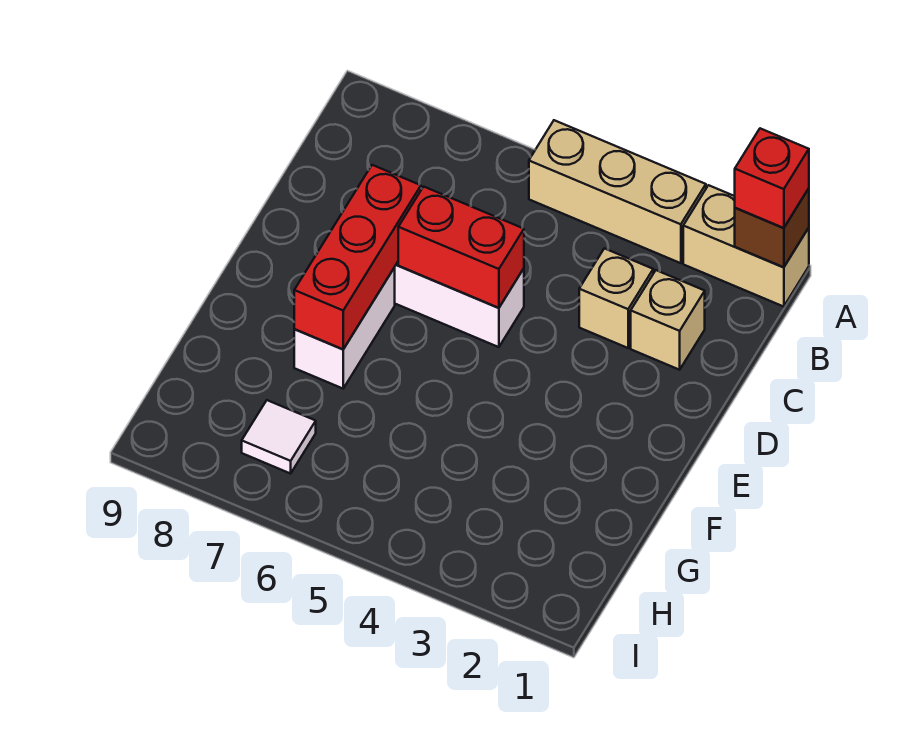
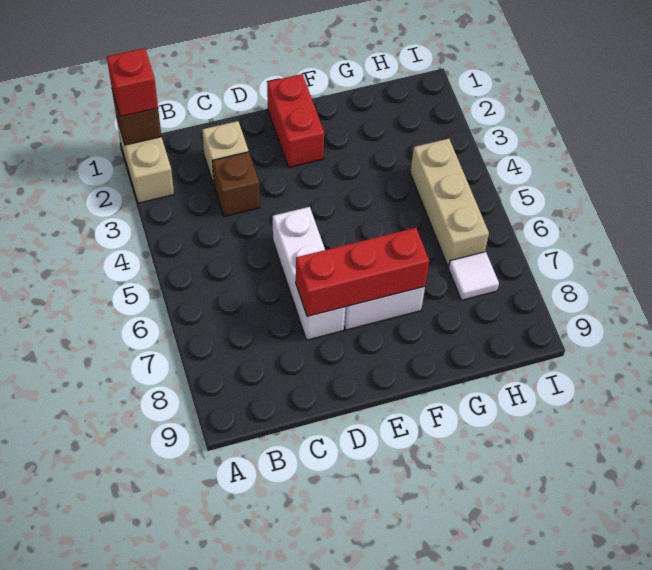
tan 1x3 brick [529,120,706,263] -> tan 1x3 brick moved to [410,139,489,267]
tan 1x1 brick [579,248,653,348] -> brown 1x1 brick [212,152,260,217]
red 1x2 brick [398,187,524,308] -> red 1x2 brick moved to [267,74,324,168]

